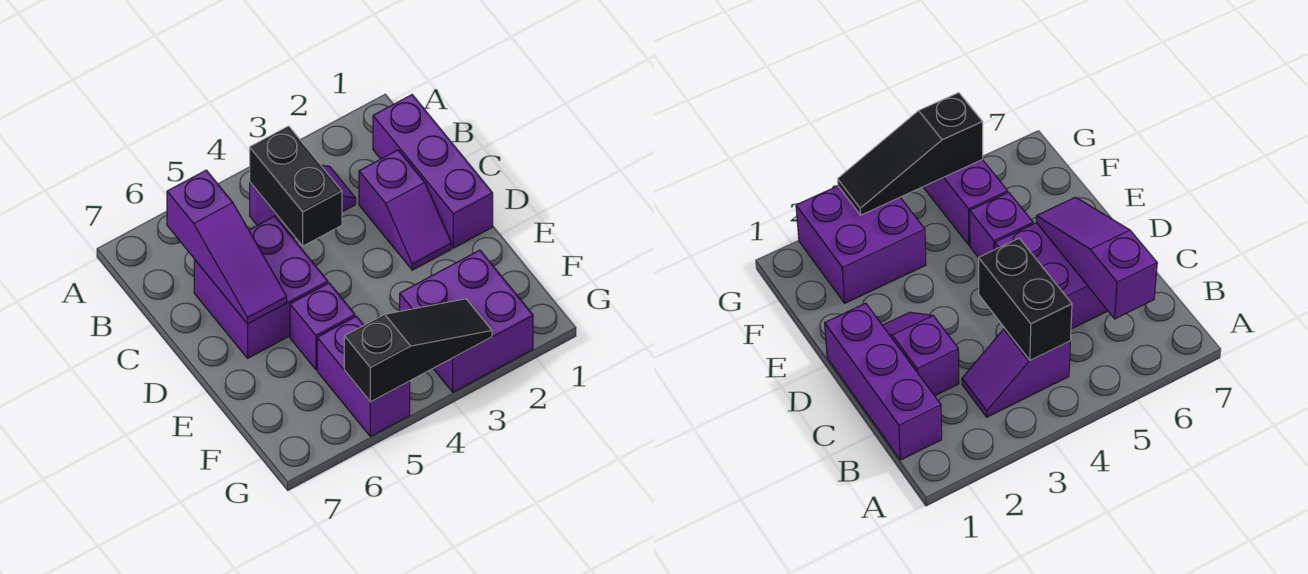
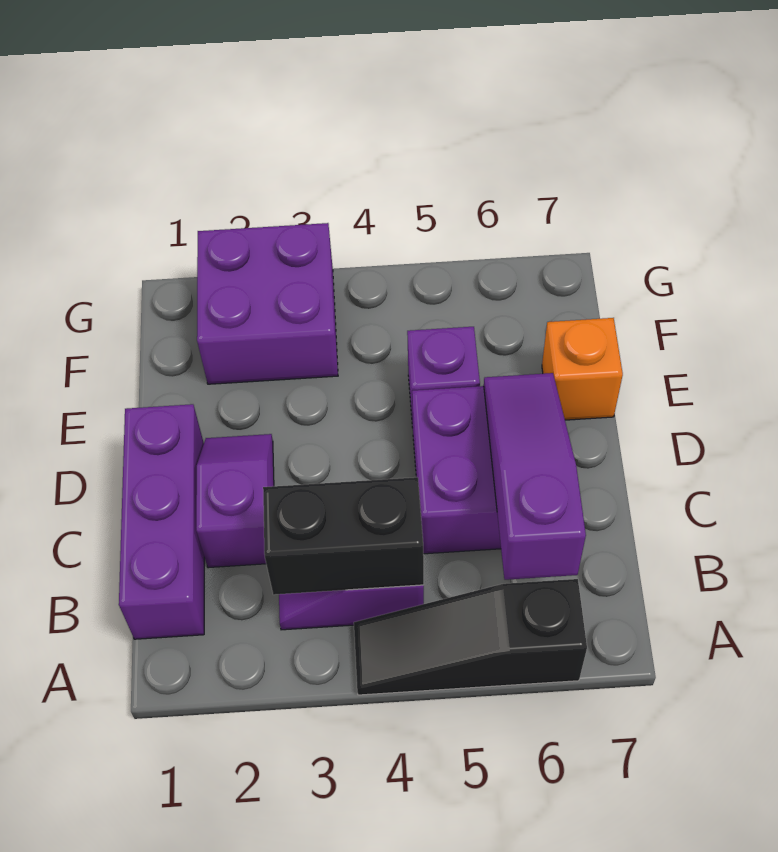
black 1x2 brick [250,126,342,246] -> black 1x2 brick turned to [263,477,424,595]
none -> orange 1x1 brick [542,318,623,420]
purple 1x2 brick [317,316,410,436] -> none
black 1x3 slope [344,299,492,402] -> black 1x3 slope moved to [354,579,587,695]

